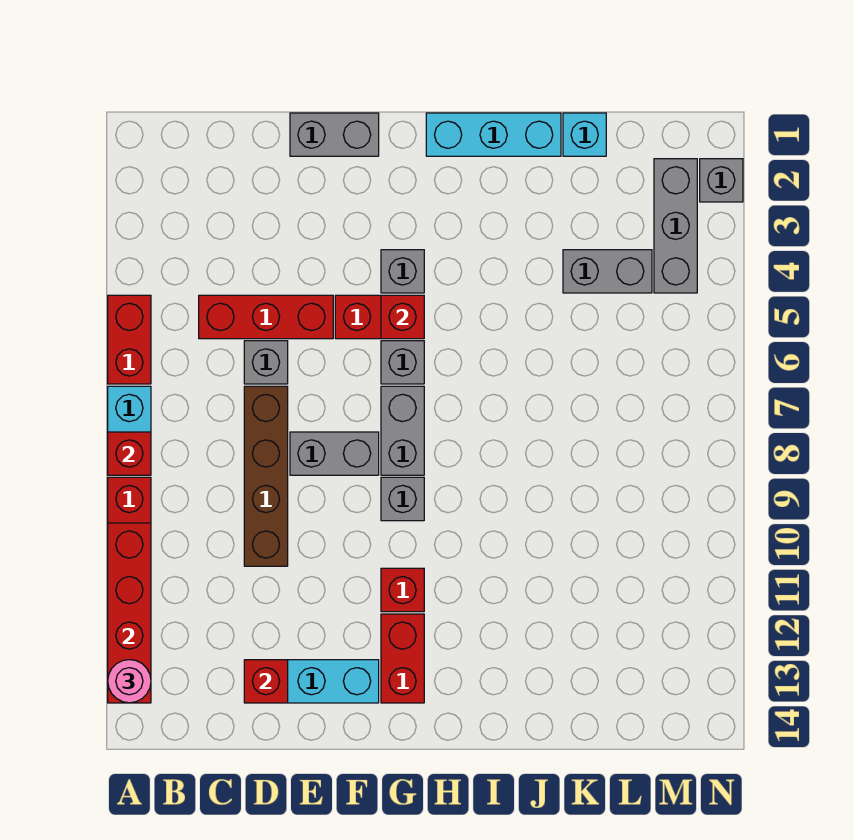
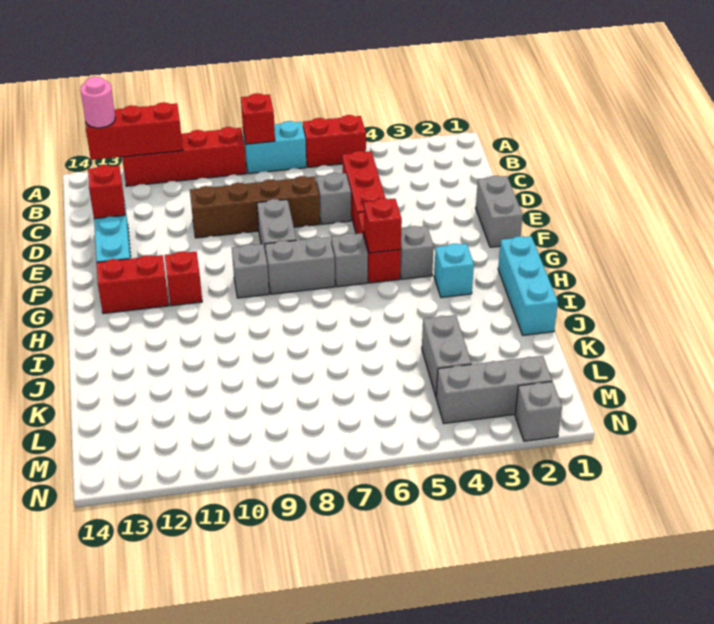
red 1x4 brick [108,523,151,703] -> red 1x3 brick [85,102,183,160]
cyan 1x1 brick [563,113,606,156] -> cyan 1x1 brick moved to [434,244,474,298]

